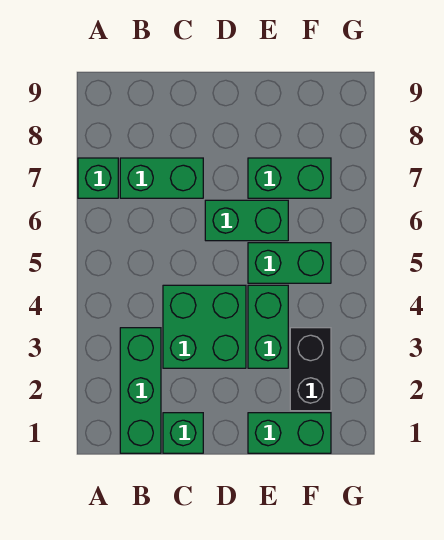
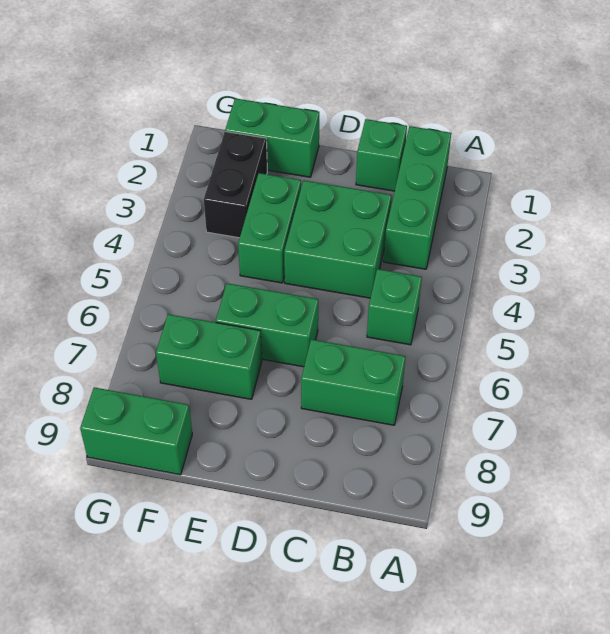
green 1x1 brick [78,158,118,198] -> green 1x1 brick moved to [367,269,422,345]
green 1x2 brick [248,243,331,283] -> green 1x2 brick moved to [80,387,192,475]

